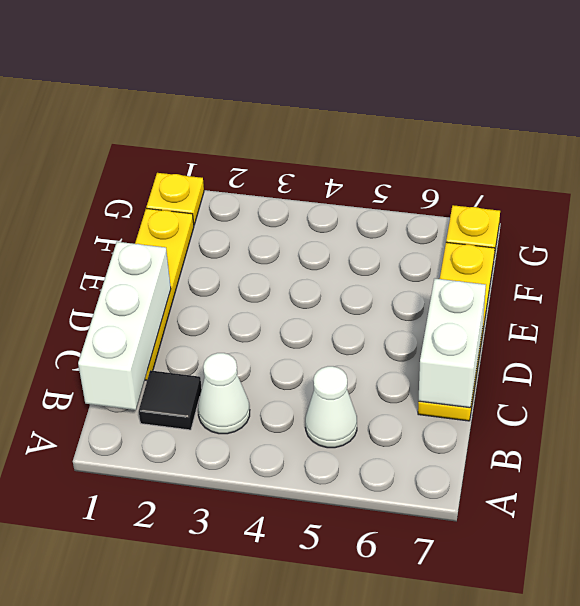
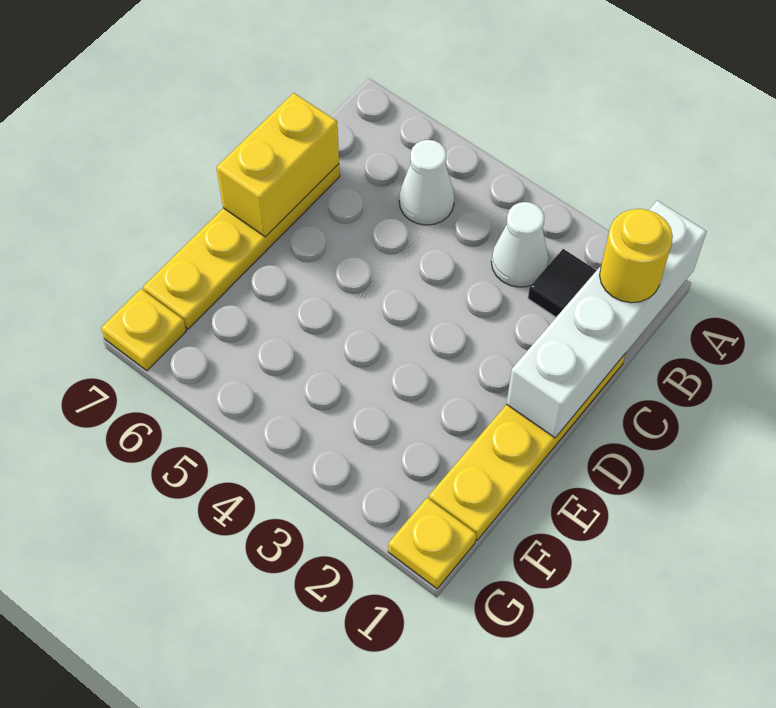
white 1x3 brick [78,242,171,410] -> white 1x4 brick [506,201,707,438]
none -> yellow 1x1 round brick [600,209,673,303]
white 1x2 brick [418,278,486,408] -> yellow 1x2 brick [216,93,339,237]

